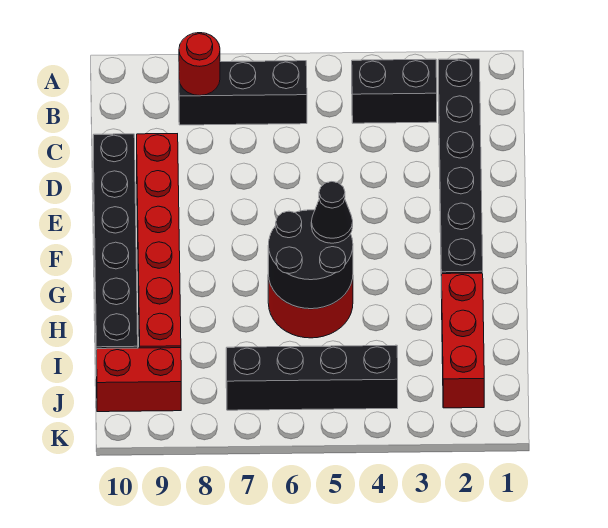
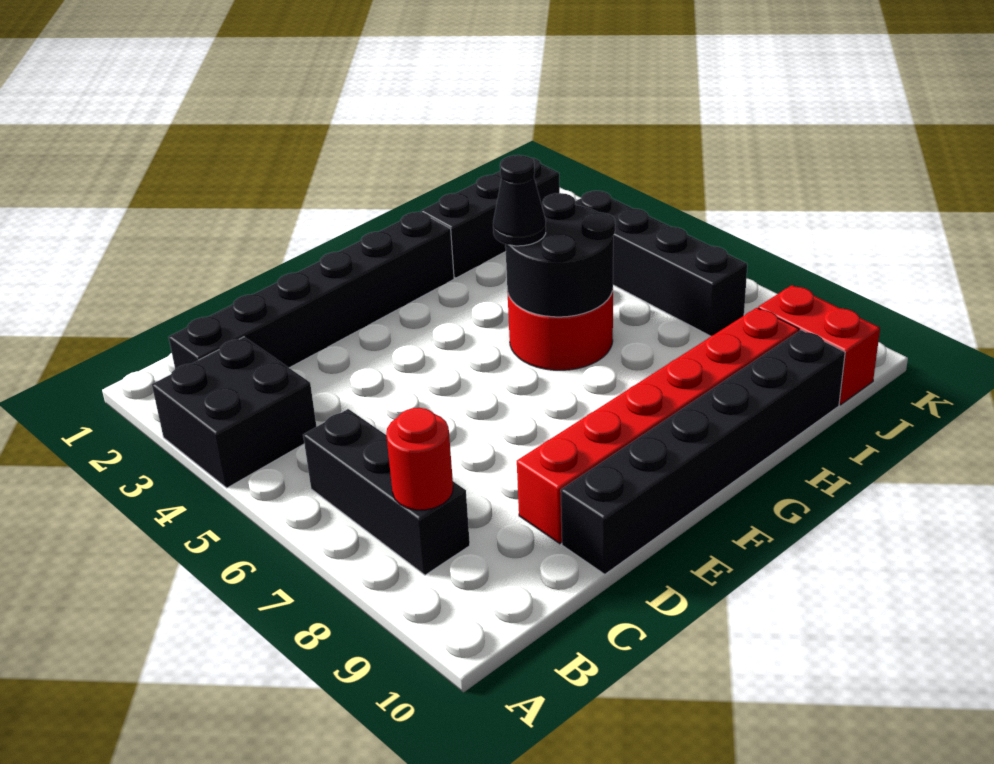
black 1x2 brick [352,59,437,123] -> black 2x2 brick [152,337,317,488]
red 1x3 brick [442,273,484,408] -> black 1x3 brick [421,158,560,278]

